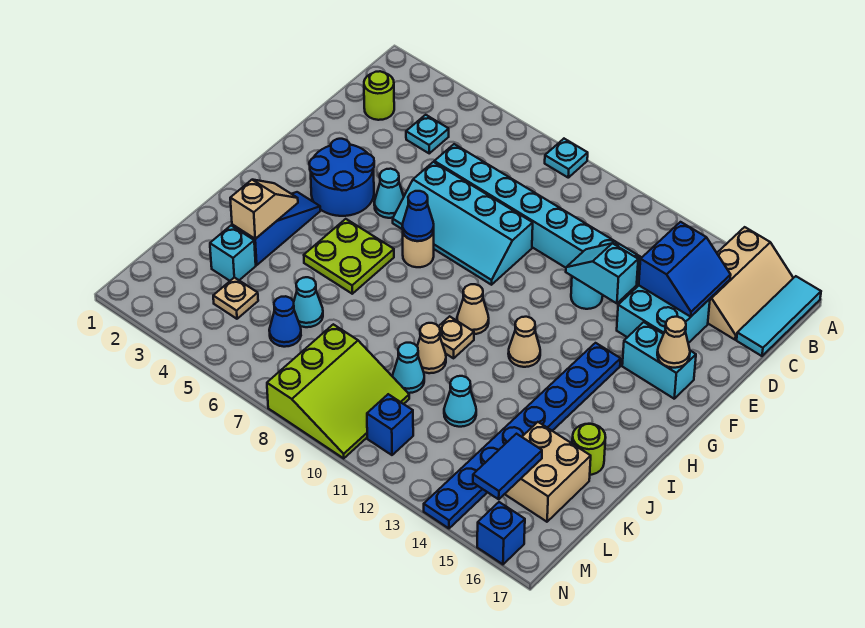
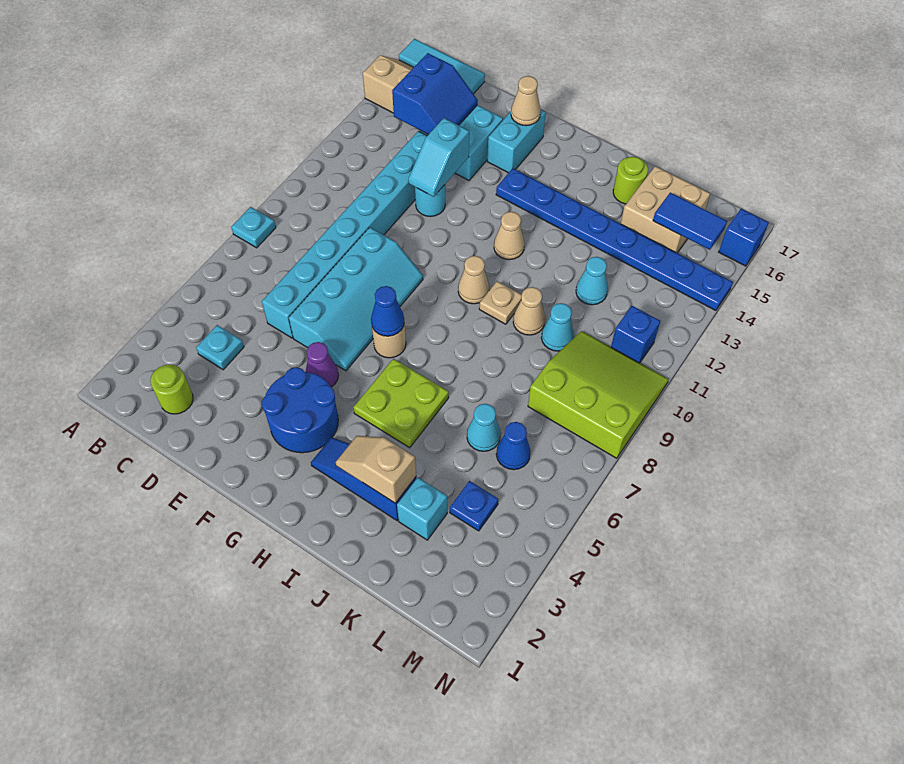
blue 2x2 slope [639,222,731,317] -> blue 2x2 slope turned to [392,53,478,135]
cyan 1x1 cone [374,169,404,218] -> purple 1x1 cone [305,342,339,387]
tan 1x1 plate [213,277,258,319] -> blue 1x1 plate [450,481,498,531]

